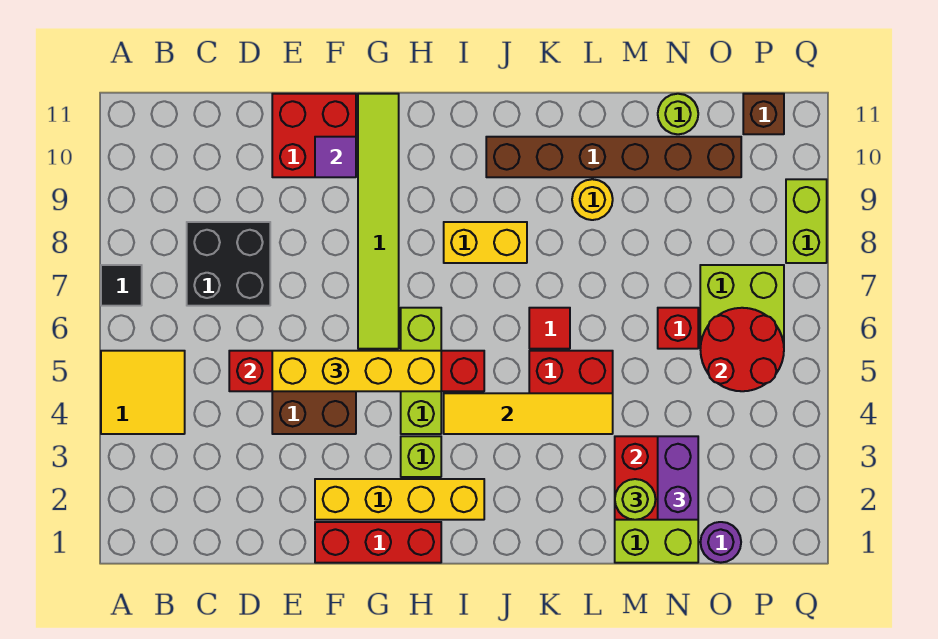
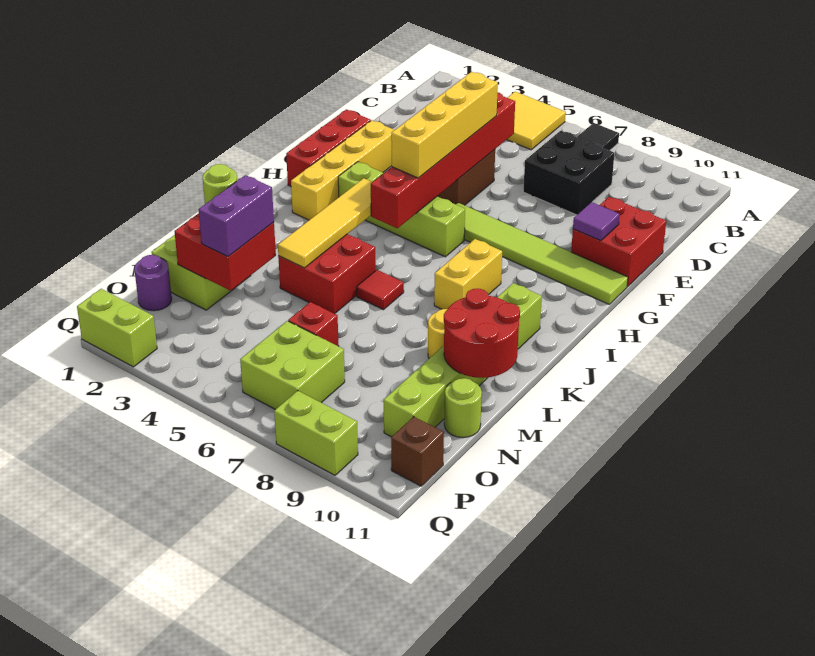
brown 1x6 brick [486,137,741,177] -> lime 1x6 brick [384,283,542,437]
purple 1x2 brick [658,436,698,520] -> purple 1x2 brick turned to [199,175,274,257]
red 2x2 round brick [700,308,784,391] -> red 2x2 round brick moved to [444,289,520,378]
none -> lime 1x2 brick [77,289,157,367]

